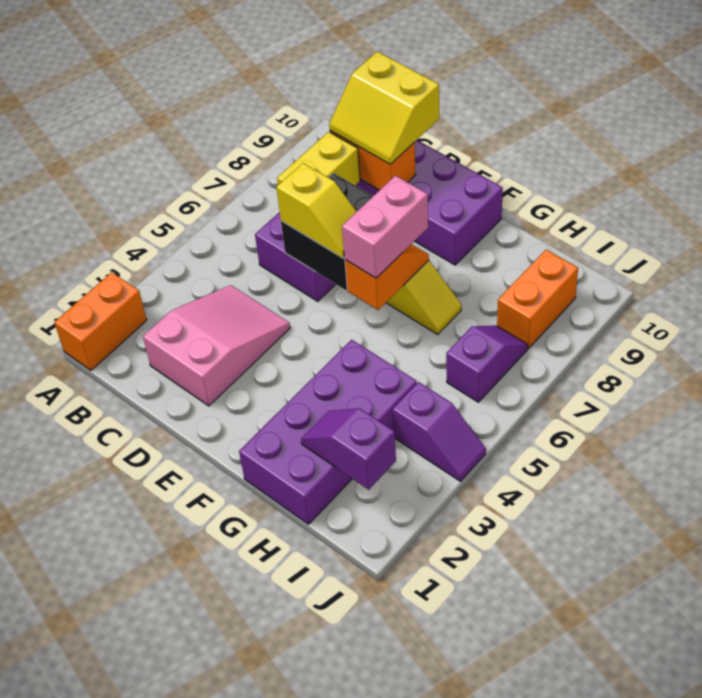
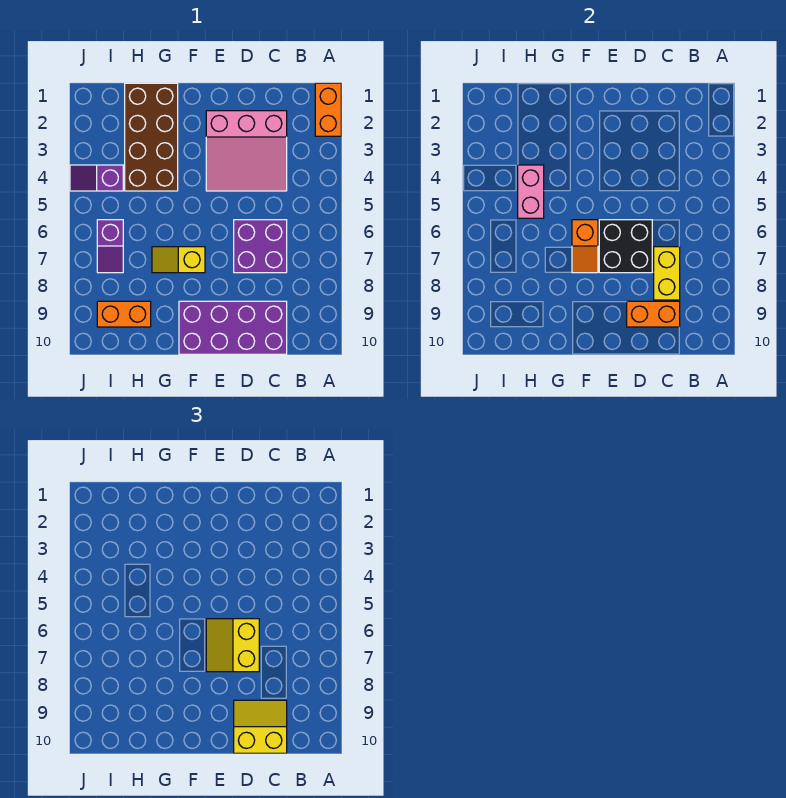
pink 2x3 slope [143,285,290,406] -> pink 3x3 slope [206,111,287,191]
yellow 1x2 slope [276,163,357,258] -> yellow 2x2 slope [206,619,259,672]
pink 1x2 brick [342,176,428,278] -> pink 1x2 brick moved to [518,165,544,218]
purple 2x4 brick [239,340,417,524] -> brown 2x4 brick [125,83,178,191]
purple 1x2 slope [301,408,396,490] -> none
orange 1x2 brick [497,250,578,348] -> orange 1x2 brick turned to [97,301,151,327]

